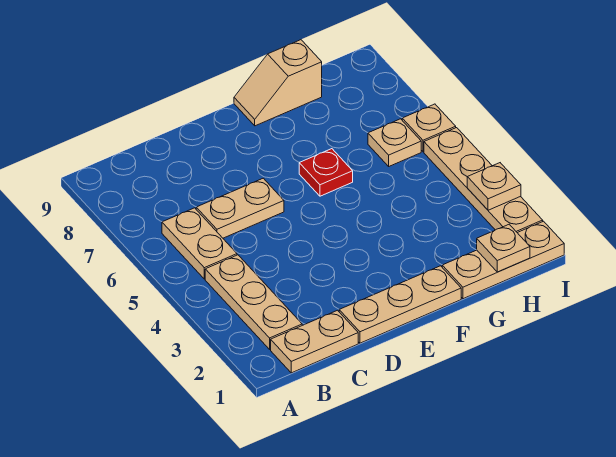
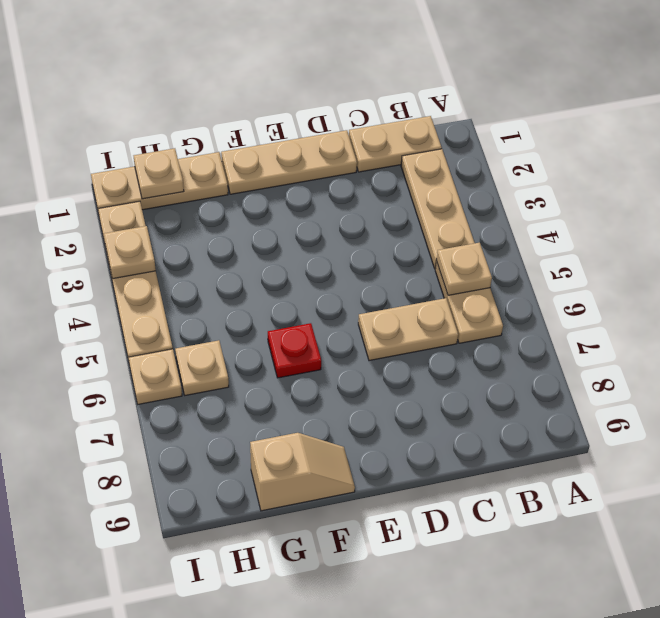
none -> tan 1x1 plate [437,243,492,295]

